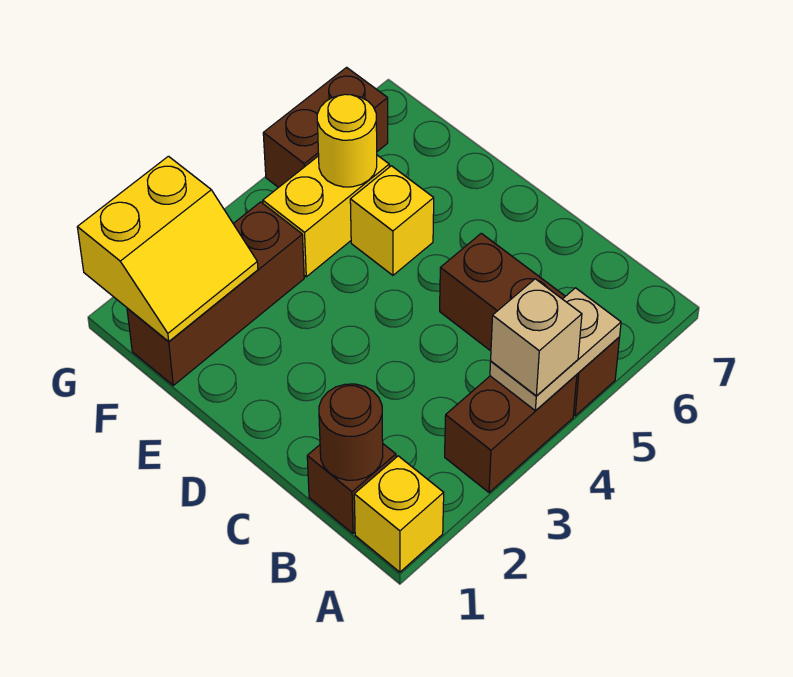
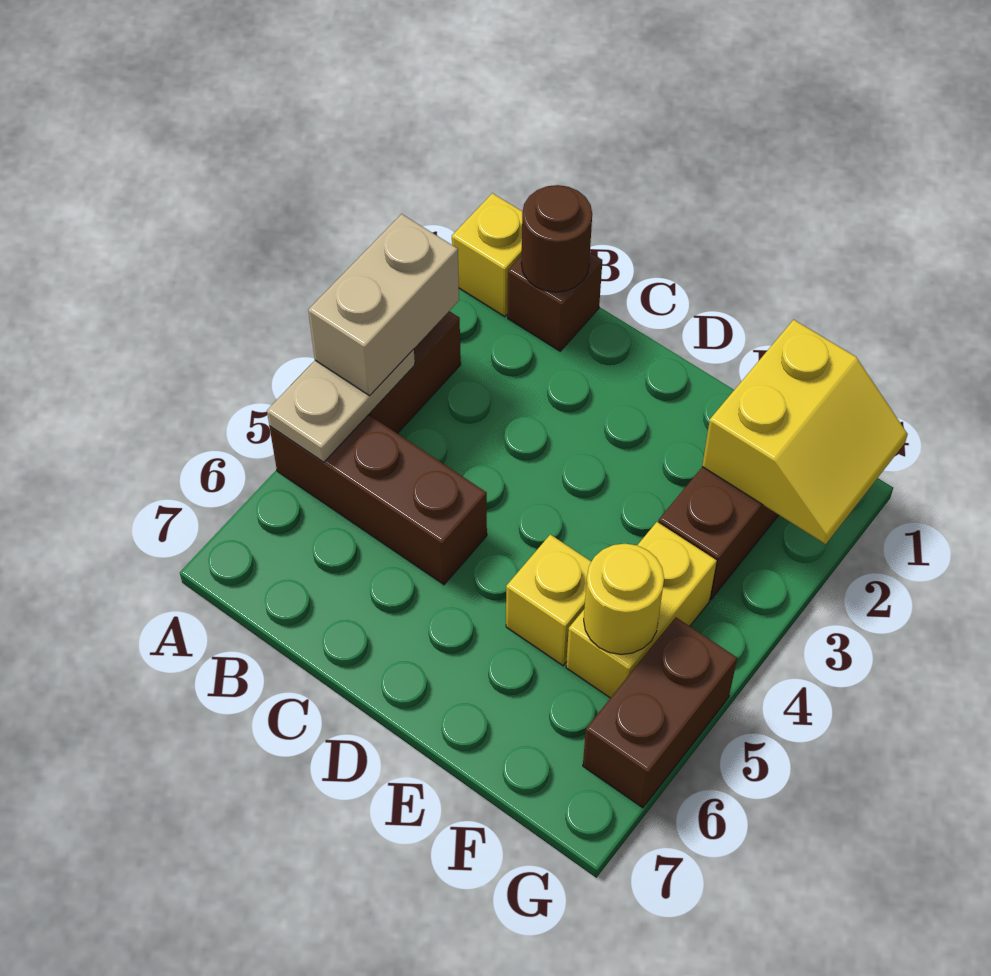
tan 1x1 brick [491,279,582,396] -> tan 1x2 brick [308,214,459,396]
yellow 2x2 slope [77,156,258,342] -> yellow 2x2 slope turned to [702,320,908,544]

